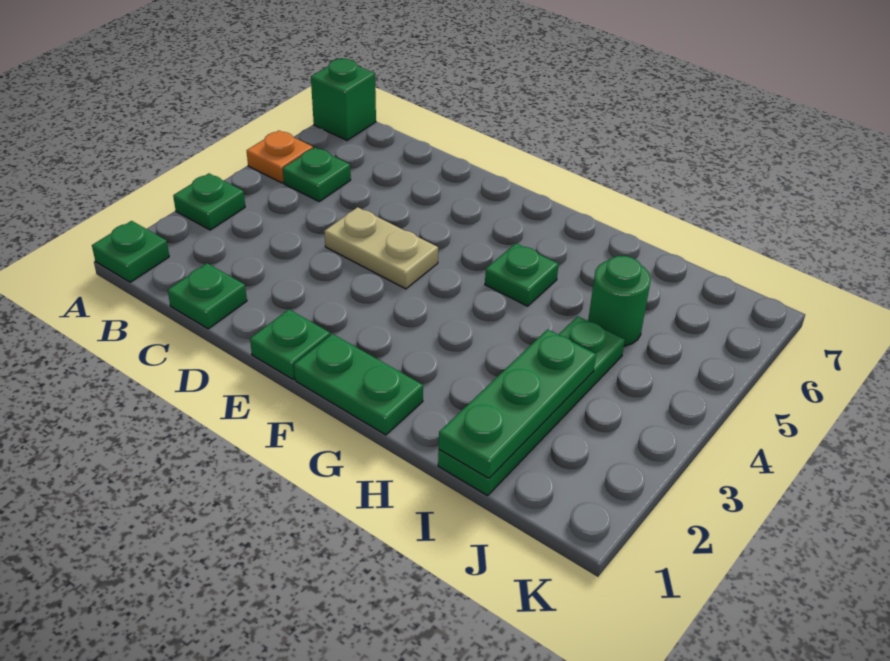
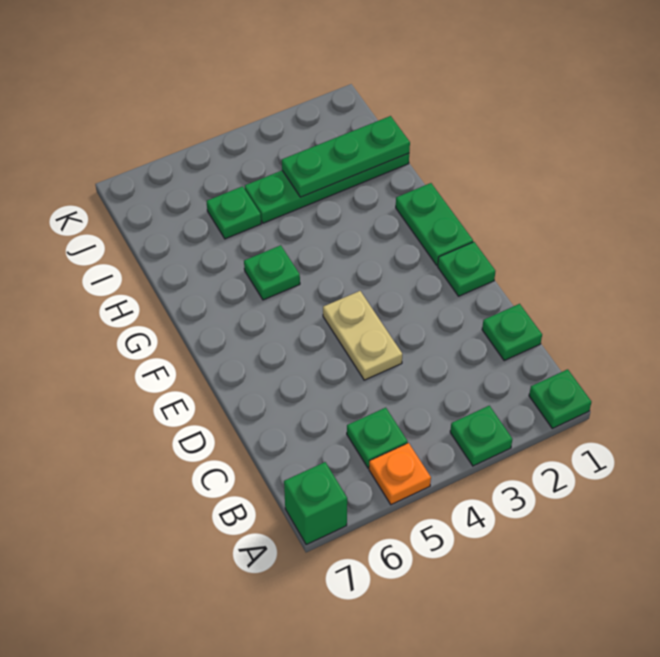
green 1x1 round brick [588,256,651,346] -> green 1x1 plate [206,186,261,239]

